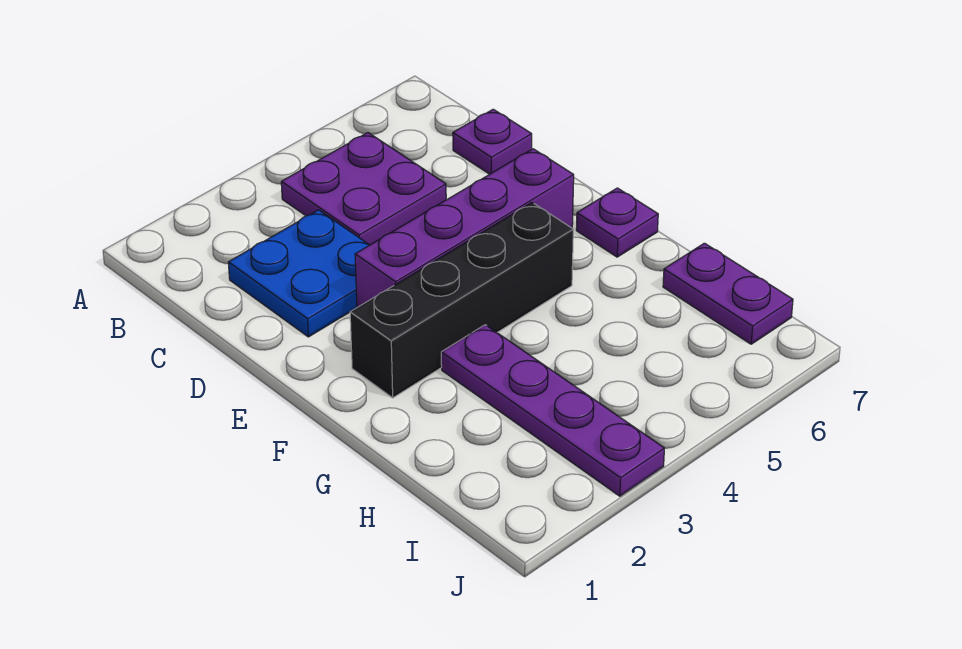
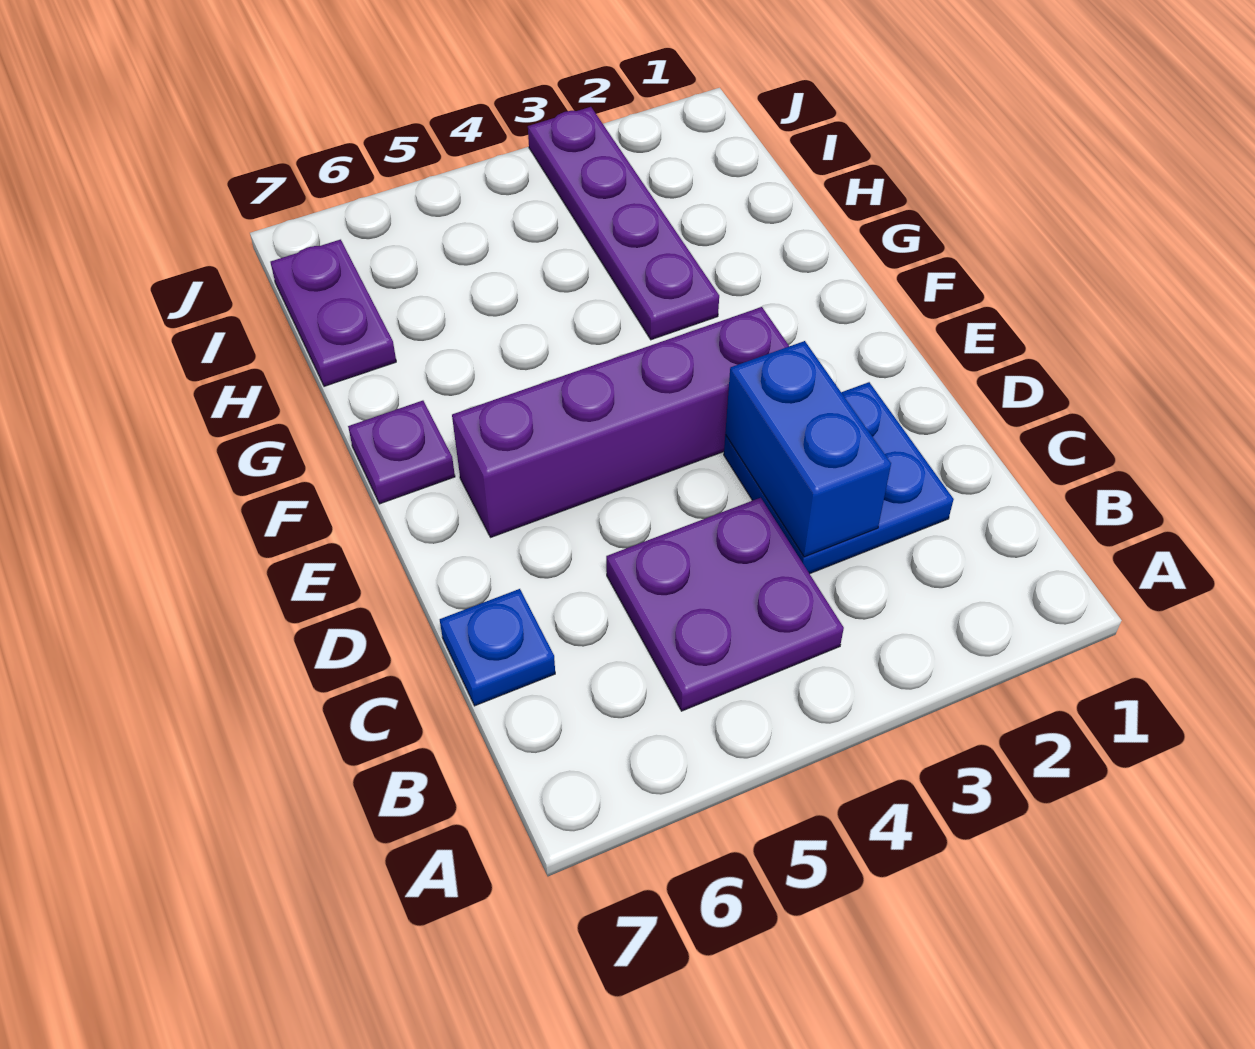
none -> blue 1x2 brick [725,341,891,557]
purple 1x1 plate [453,109,532,174] -> blue 1x1 plate [440,589,555,706]
black 1x4 brick [350,203,573,398] -> none

